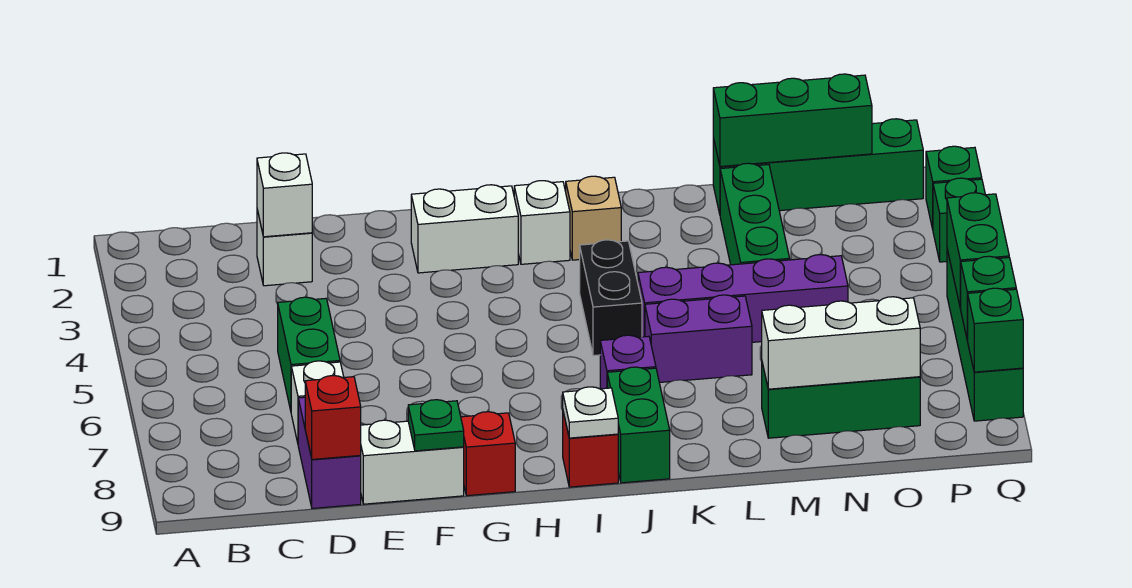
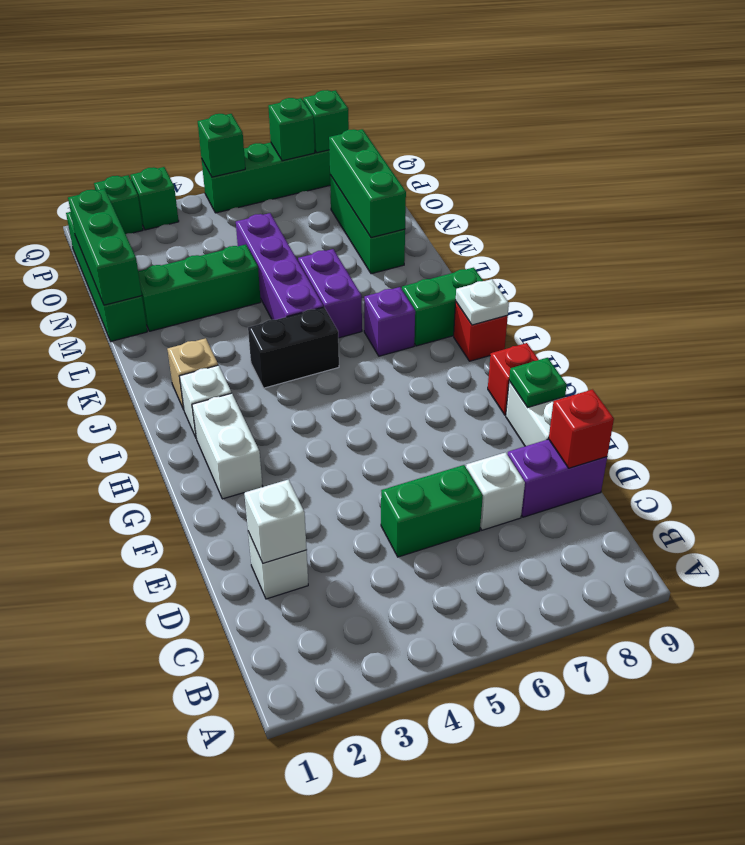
white 1x3 brick [762,297,920,389] -> green 1x3 brick [329,129,406,238]
green 1x2 brick [947,193,1009,308] -> green 1x1 brick [198,114,245,177]

